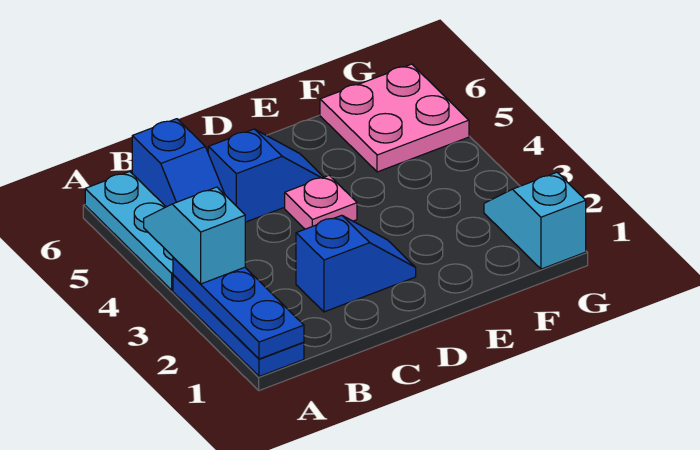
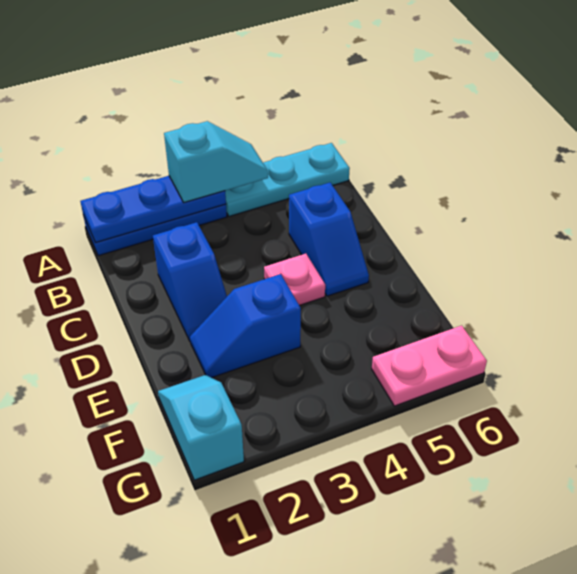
blue 1x2 slope [132,119,224,207] -> blue 1x2 slope moved to [190,274,301,378]
pink 2x2 plate [320,64,469,172] -> pink 1x2 plate [372,325,487,406]
cyan 1x2 slope [484,172,586,269] -> cyan 1x2 slope turned to [158,375,244,480]

